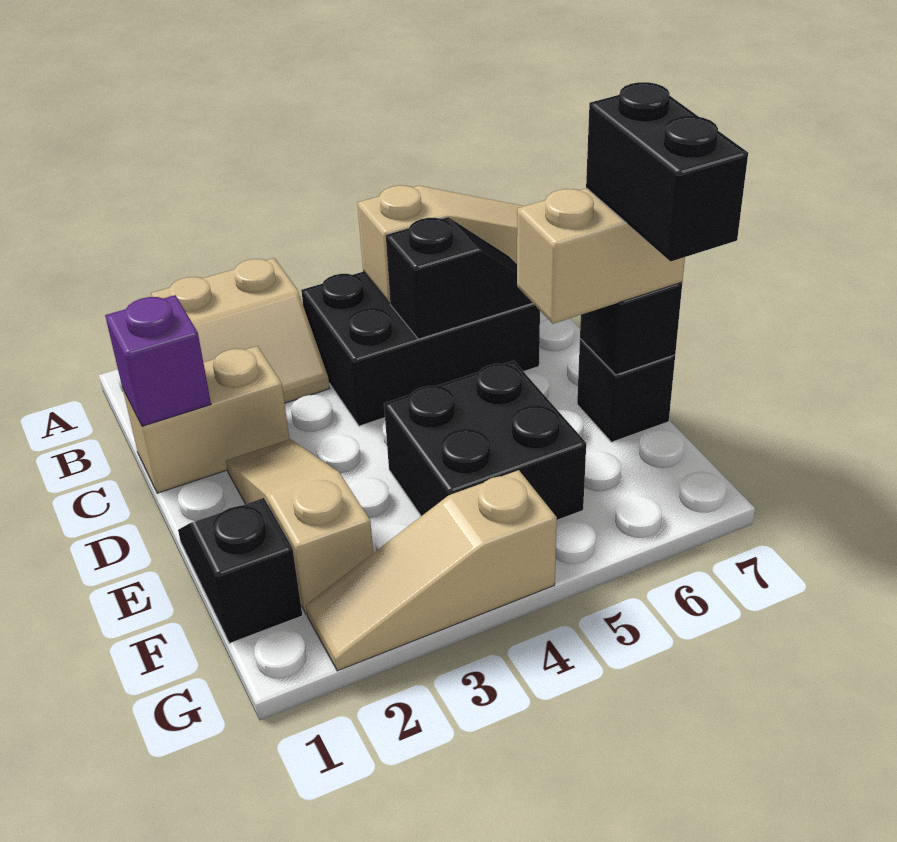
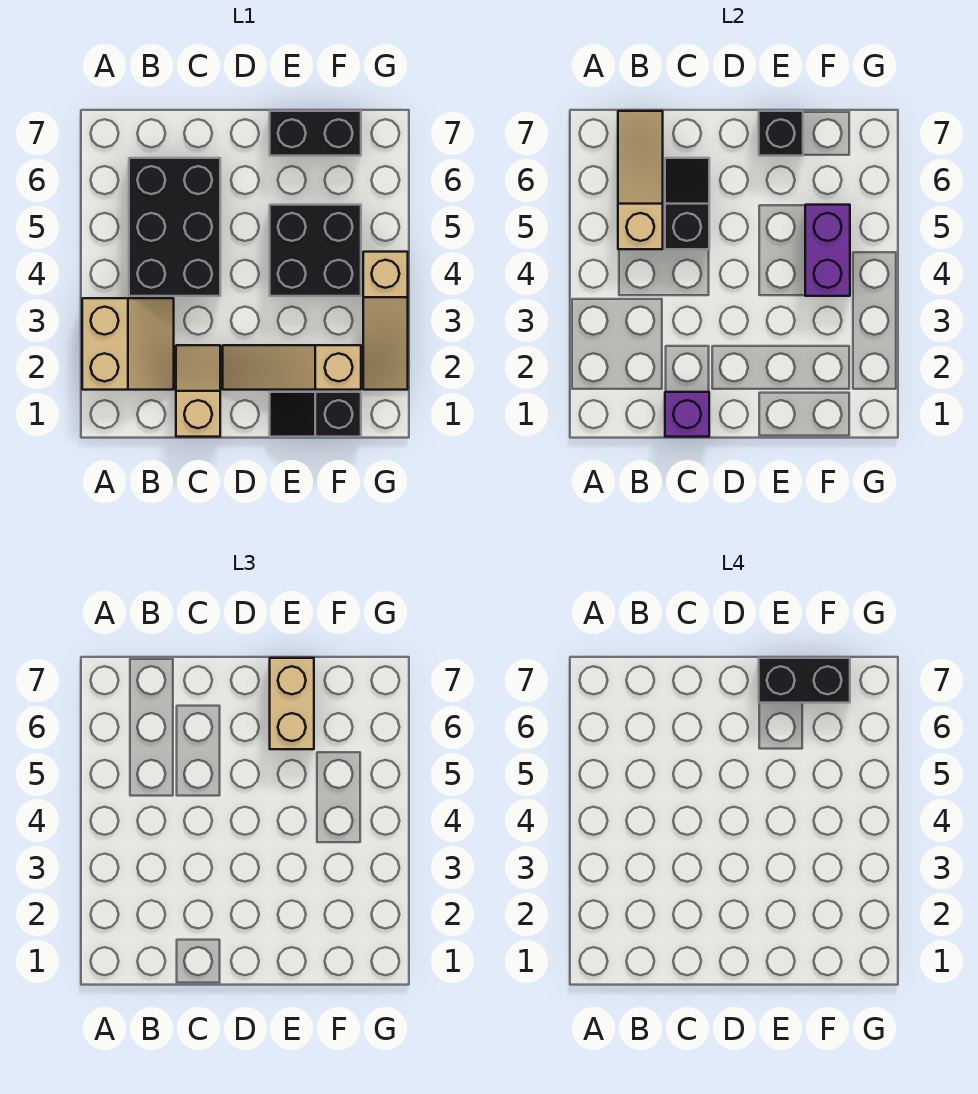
tan 1x2 brick [122,346,289,493] -> tan 1x2 slope [176,345,220,437]
black 1x1 brick [577,339,675,442] -> black 1x2 brick [270,111,361,156]
none -> purple 1x2 brick [805,205,850,296]

